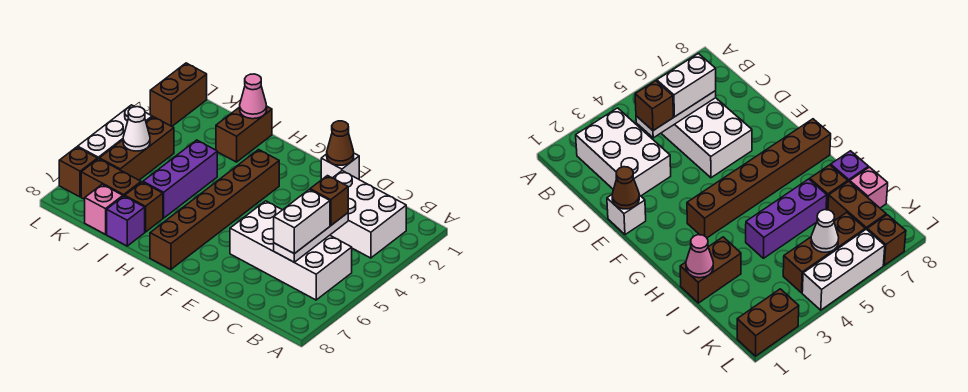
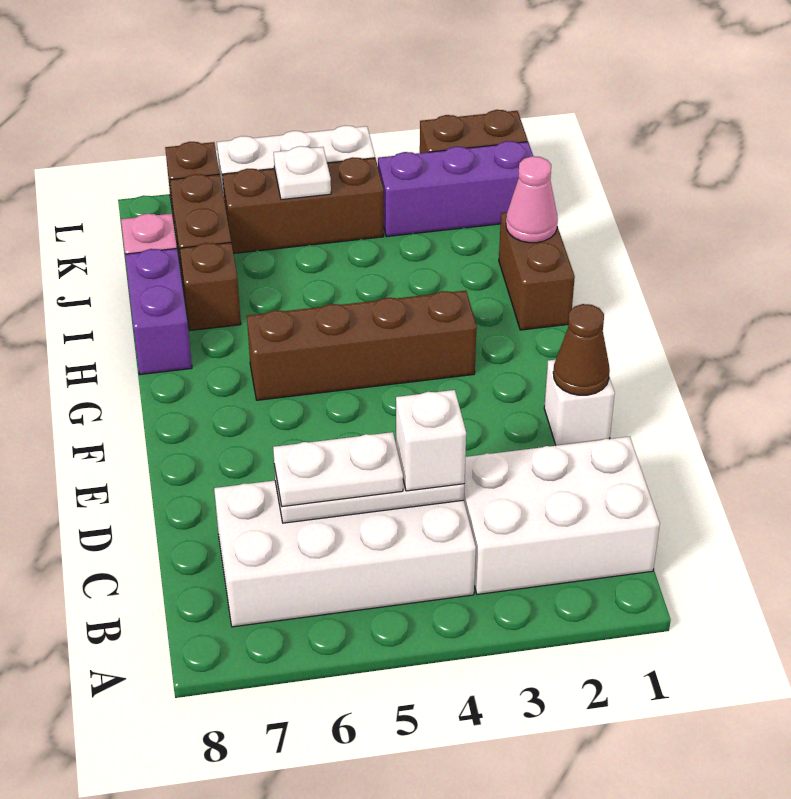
white 2x3 brick [330,171,406,258] -> white 2x3 brick turned to [464,436,660,594]
white 2x4 brick [230,201,352,300] -> white 2x4 brick turned to [214,480,476,627]
brown 1x1 brick [310,176,348,226] -> white 1x1 brick [396,390,466,491]
white 1x2 brick [274,190,330,254] -> white 1x2 plate [273,432,403,507]
brown 1x6 brick [150,150,279,269] -> brown 1x4 brick [247,290,477,400]
brown 1x2 brick [216,107,272,162] -> brown 1x2 brick turned to [499,212,575,330]
purple 1x3 brick [143,140,217,218] -> purple 1x3 brick moved to [378,141,533,237]
purple 1x1 brick [107,196,145,246] -> purple 1x2 brick [125,248,192,375]
white 1x1 cone [123,107,150,151] -> white 1x1 plate [274,146,331,200]

